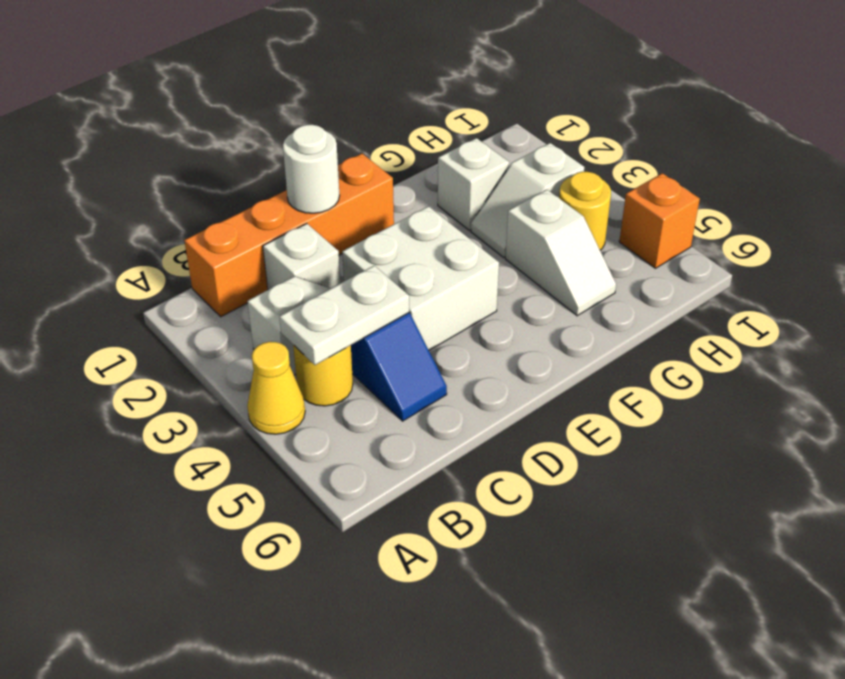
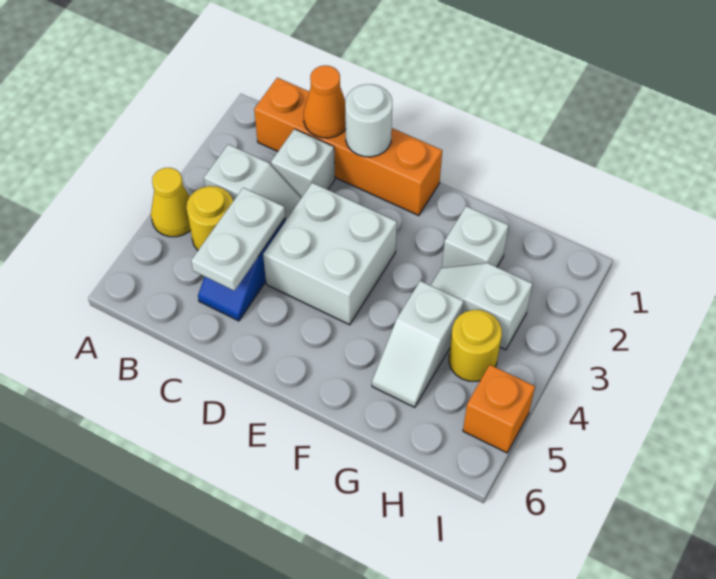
white 1x2 plate [279,266,409,365] -> white 1x2 plate turned to [191,188,285,291]
none -> orange 1x1 cone [304,65,346,138]

